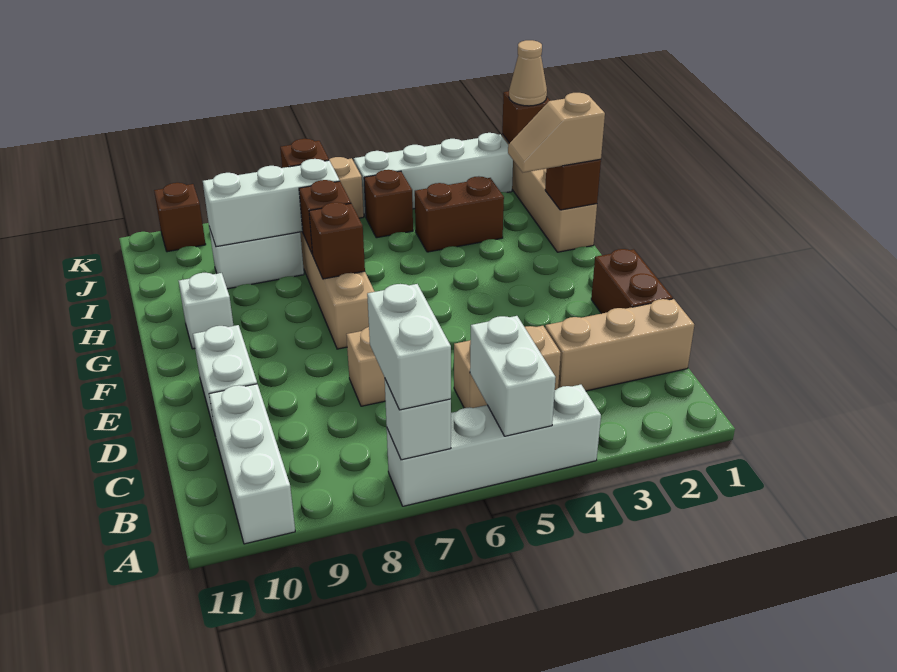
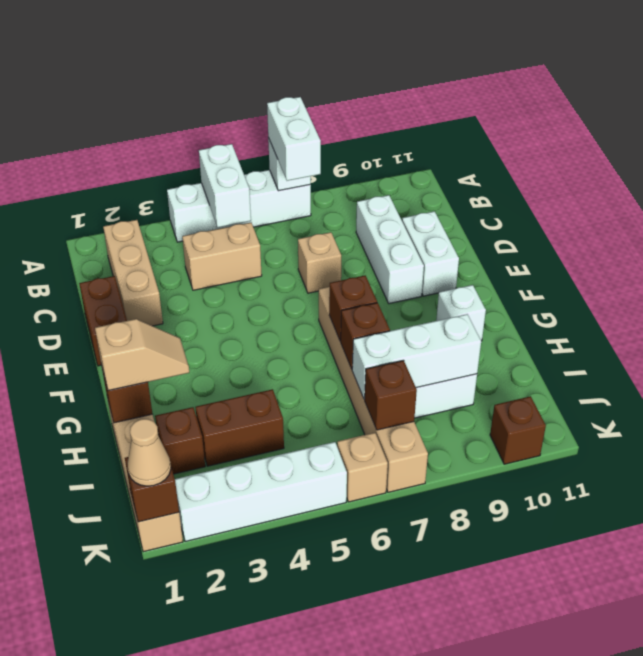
white 1x3 brick [209,384,295,544] -> white 1x3 brick moved to [356,195,424,304]
tan 1x3 brick [545,299,694,391] -> tan 1x3 brick turned to [103,220,163,326]
brown 1x1 brick [364,170,413,238] -> brown 1x1 brick moved to [155,407,205,474]

